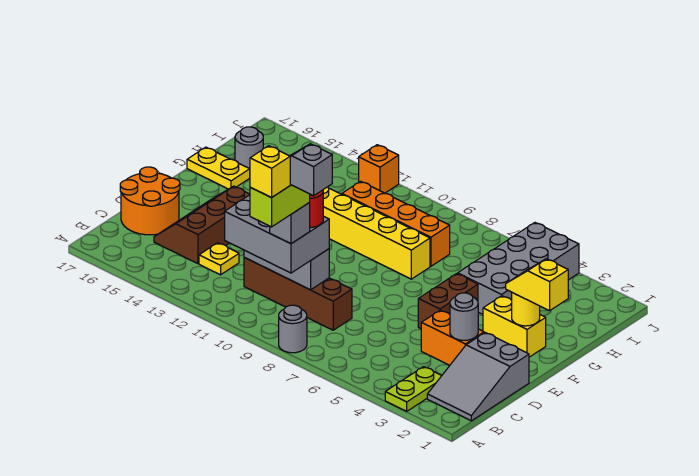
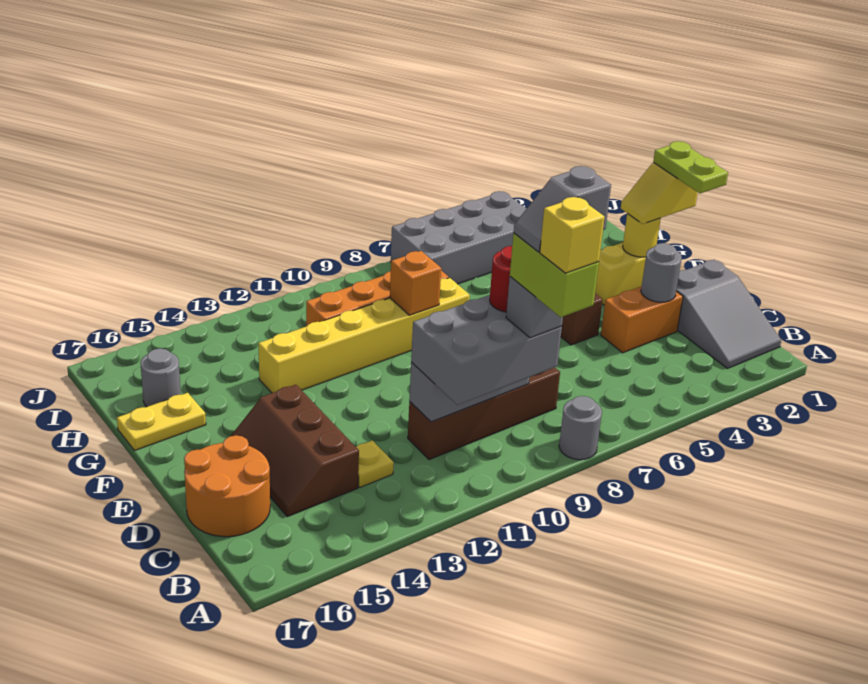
lime 1x2 plate [385,367,442,411] -> lime 1x2 plate moved to [653,141,728,193]
grey 2x4 brick [458,223,579,314] -> grey 2x4 brick turned to [391,191,527,284]
orange 1x1 brick [359,145,399,193] -> orange 1x1 brick moved to [390,251,441,315]

